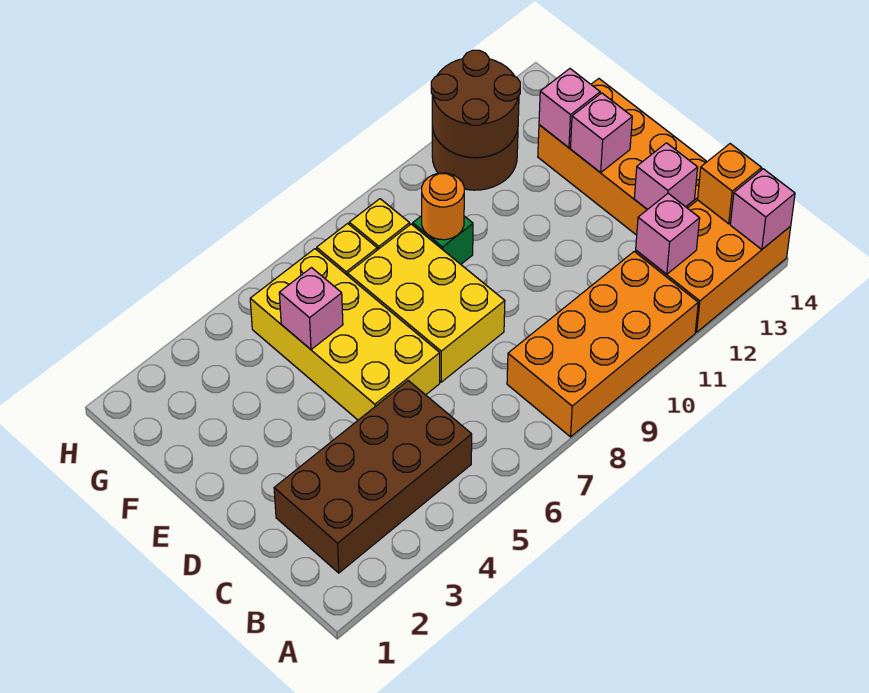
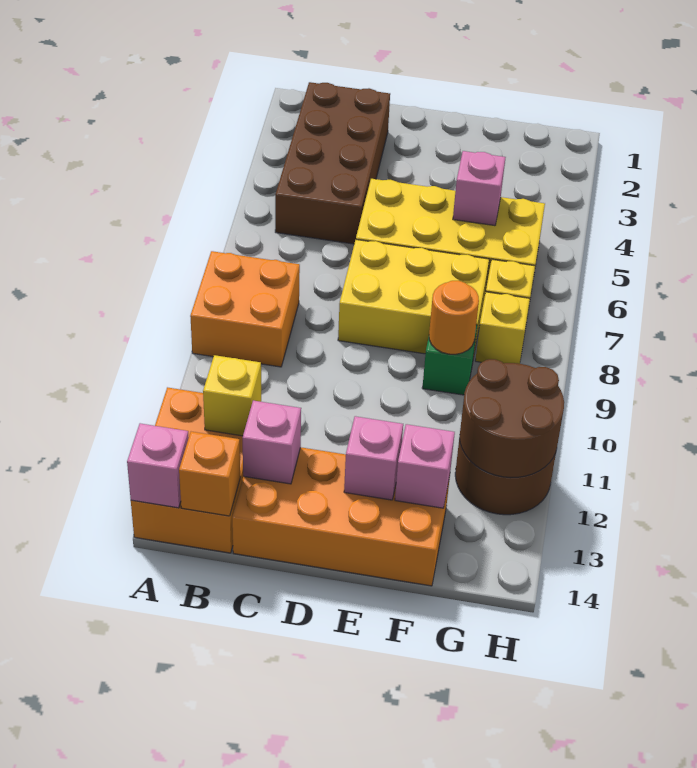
orange 2x4 brick [507,252,698,437] -> orange 2x2 brick [190,251,300,367]
pink 1x1 brick [636,193,700,274] -> yellow 1x1 brick [203,355,261,436]

